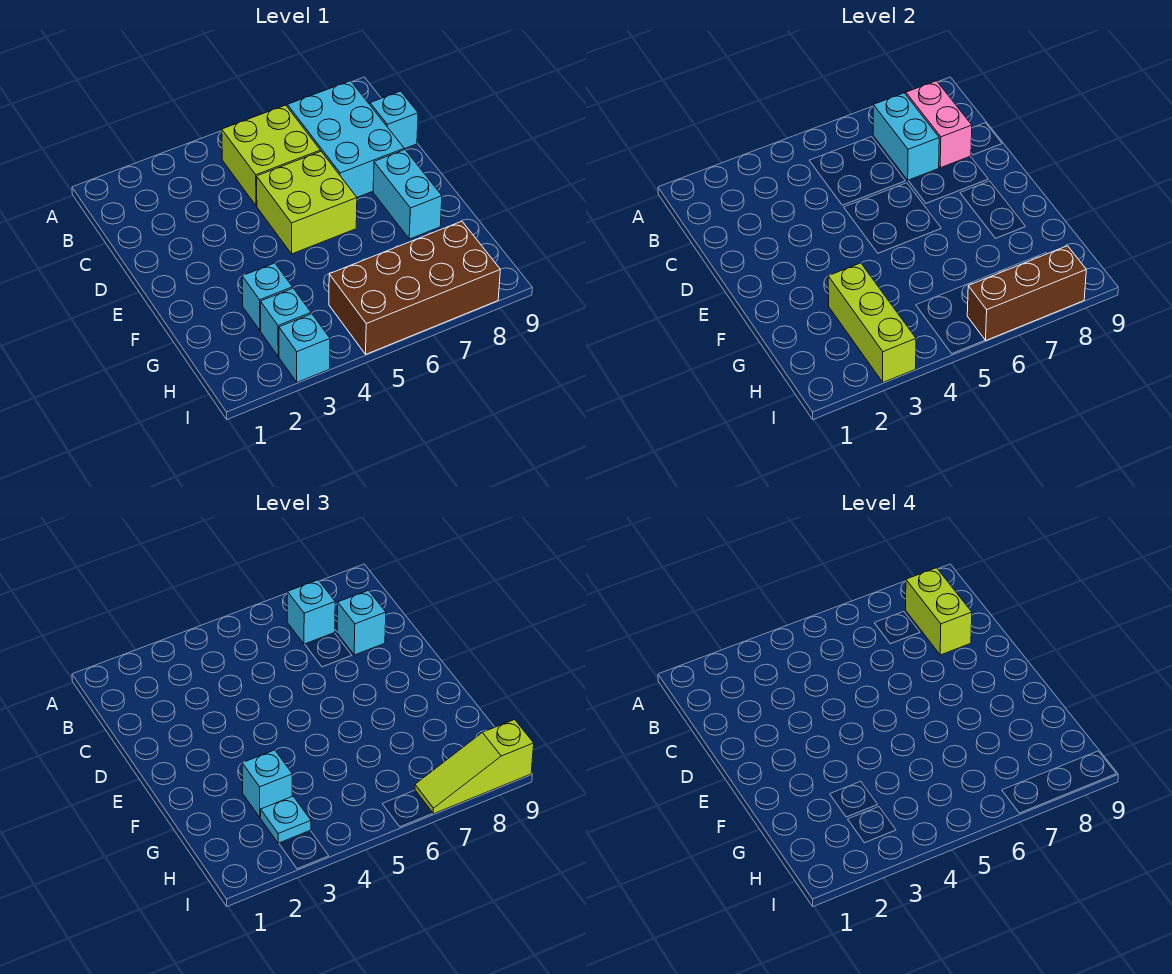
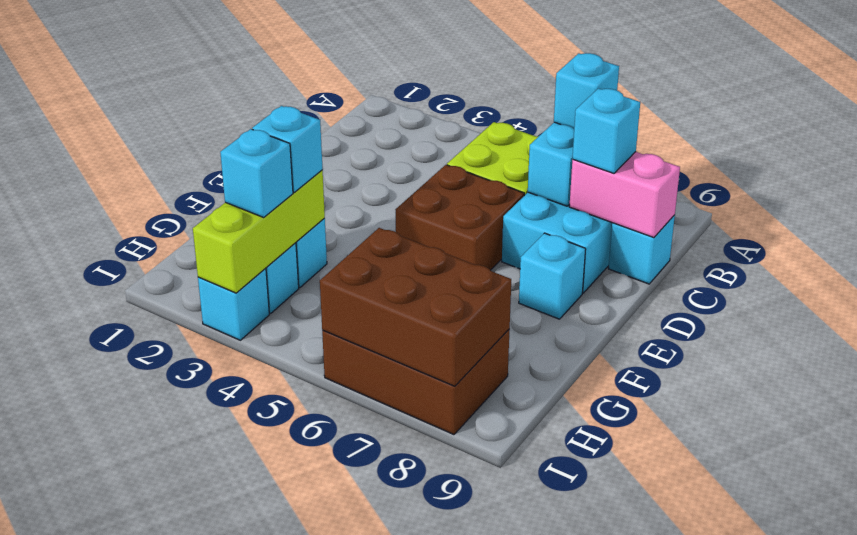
pink 1x2 brick [906,81,972,168] -> pink 1x2 brick turned to [569,152,680,238]
lime 1x2 brick [906,568,972,655] -> none
lime 2x2 brick [257,151,357,254] -> brown 2x2 brick [395,165,524,270]
cyan 1x2 brick [373,150,442,239] -> cyan 1x1 brick [519,233,586,319]
cyan 1x1 plate [261,796,311,843] -> cyan 1x1 brick [220,129,293,217]
brown 2x4 brick [329,221,500,354] -> brown 2x3 brick [322,329,510,435]
brown 1x3 brick [967,246,1086,340] -> brown 2x3 brick [320,228,511,386]
lime 1x3 slope [415,720,534,814] -> none

